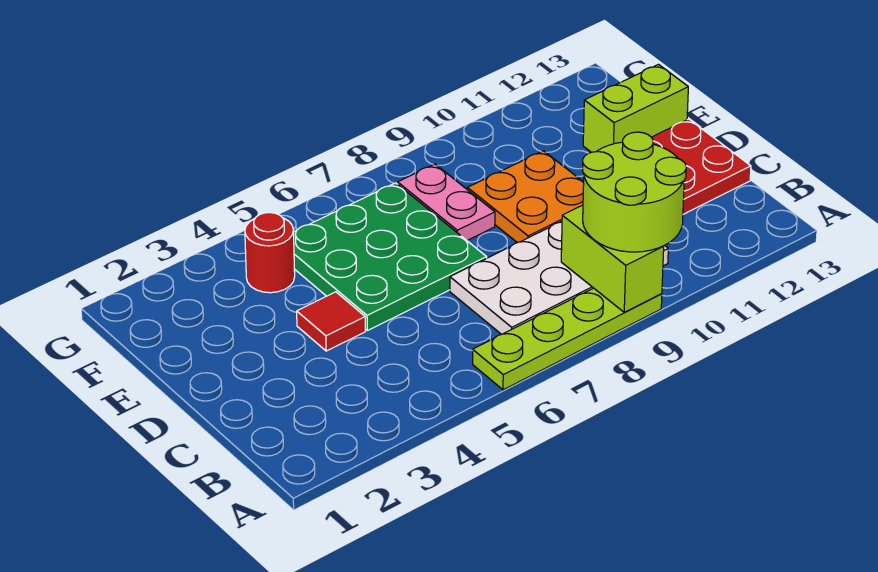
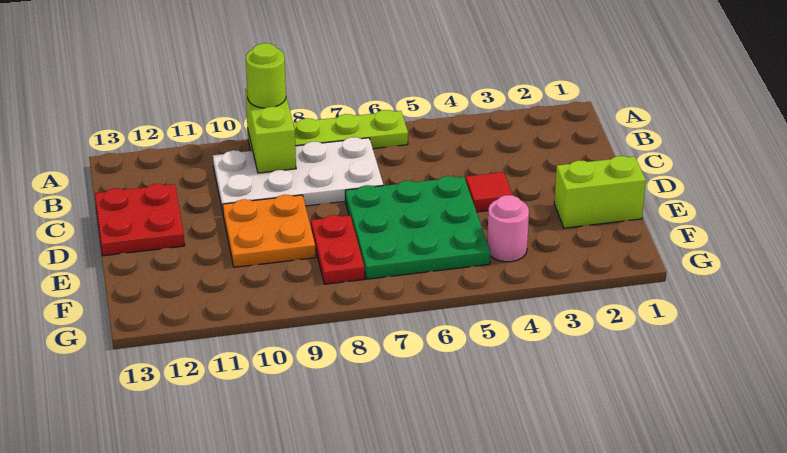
lime 2x2 round brick [583,132,686,252] -> lime 1x1 round brick [246,43,286,108]
pink 1x2 plate [398,164,495,240] -> red 1x2 plate [311,215,365,284]
lime 1x2 brick [583,64,688,152] -> lime 1x2 brick moved to [554,156,646,228]
red 1x1 round brick [245,213,295,293] -> pink 1x1 round brick [487,195,529,262]

